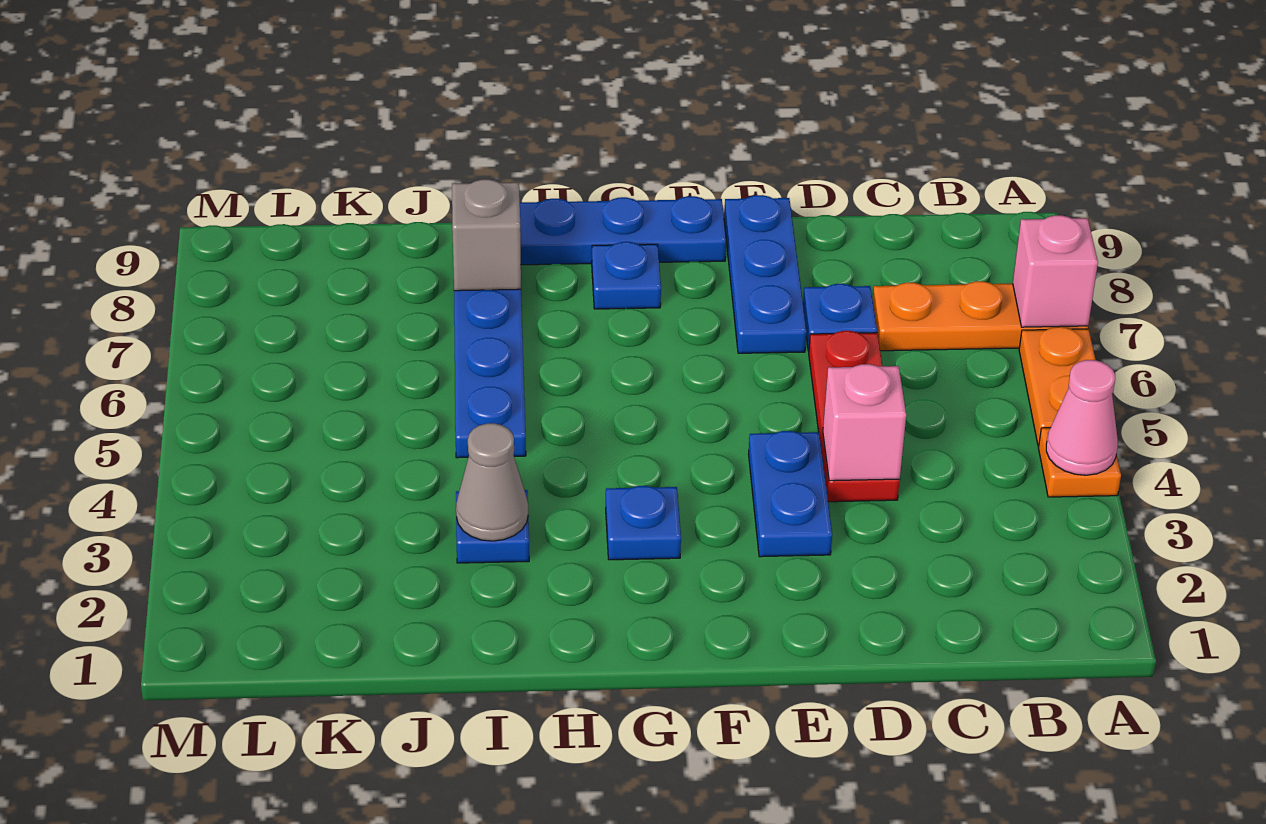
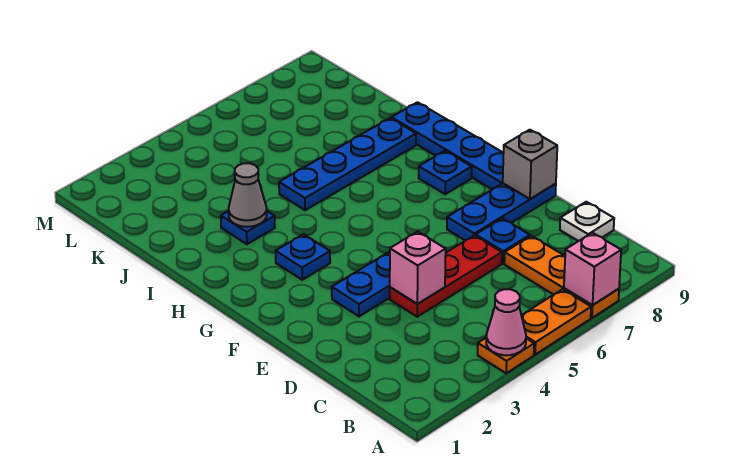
none -> white 1x1 plate [560,202,614,241]
grey 1x1 brick [452,179,521,291] -> grey 1x1 brick moved to [503,130,557,199]

